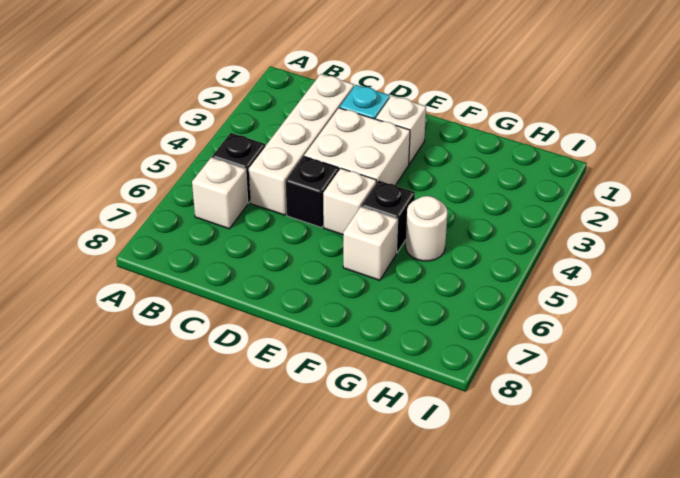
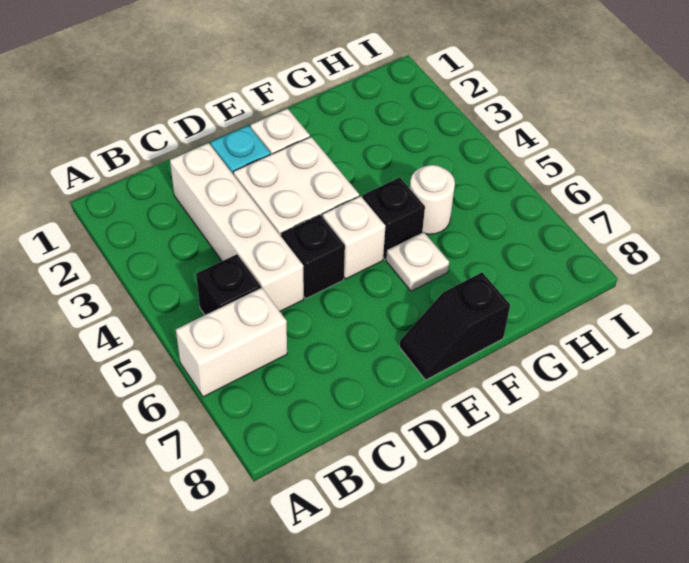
white 1x1 brick [192,157,248,229] -> white 1x2 brick [176,288,287,397]
none -> black 1x2 slope [399,273,510,380]
white 1x1 brick [343,207,398,280] -> white 1x1 plate [386,232,449,291]

